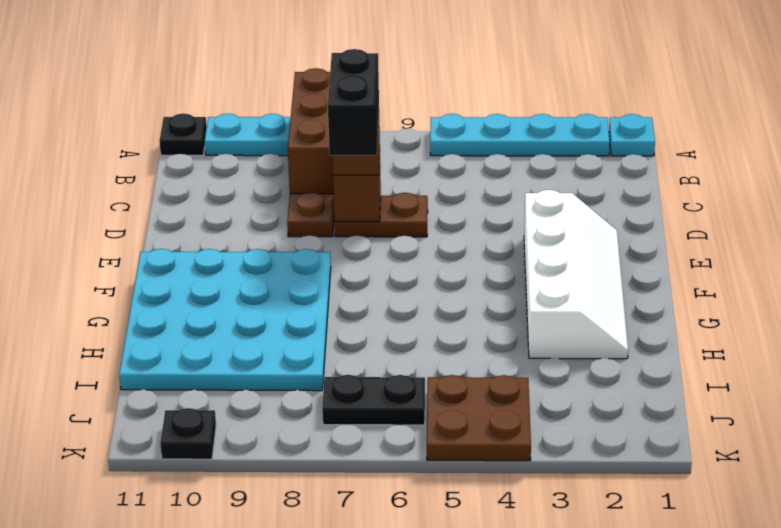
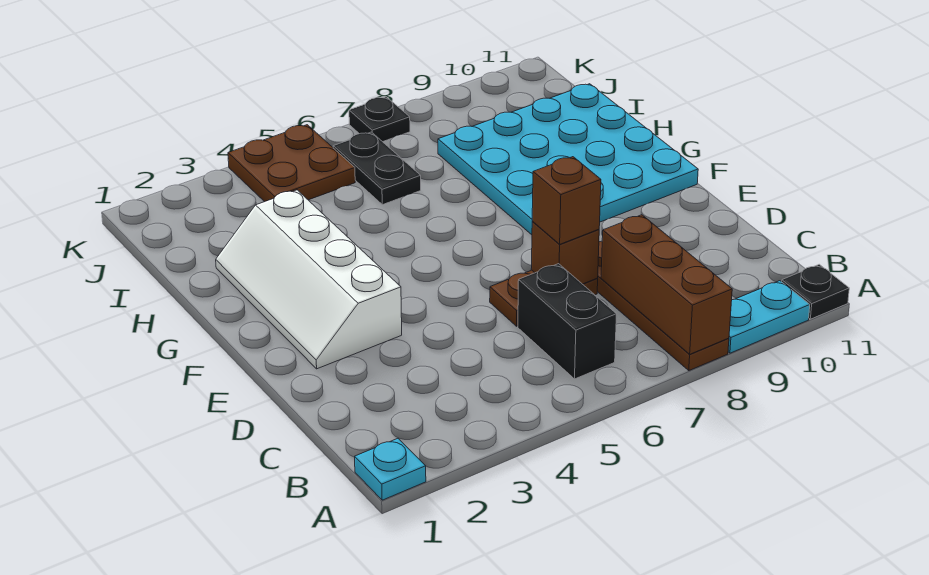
cyan 1x4 plate [430,114,610,156] -> none
black 1x2 brick [328,49,379,155] -> black 1x2 brick moved to [518,264,617,379]
black 1x2 plate [322,375,425,425] -> black 1x2 plate turned to [333,132,421,205]
black 1x1 plate [160,408,216,459] -> black 1x1 plate moved to [349,97,410,142]

